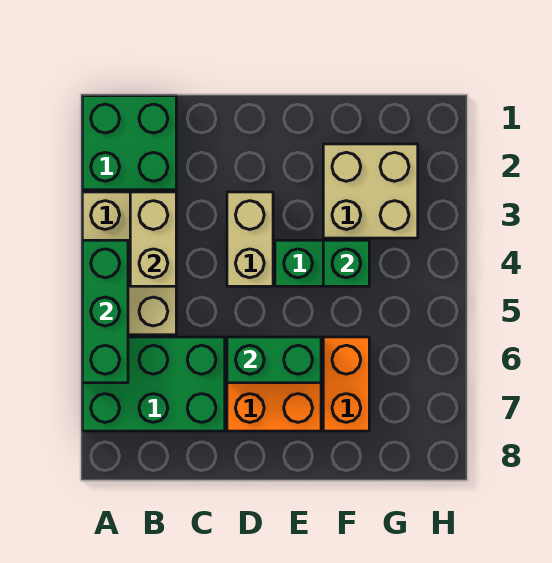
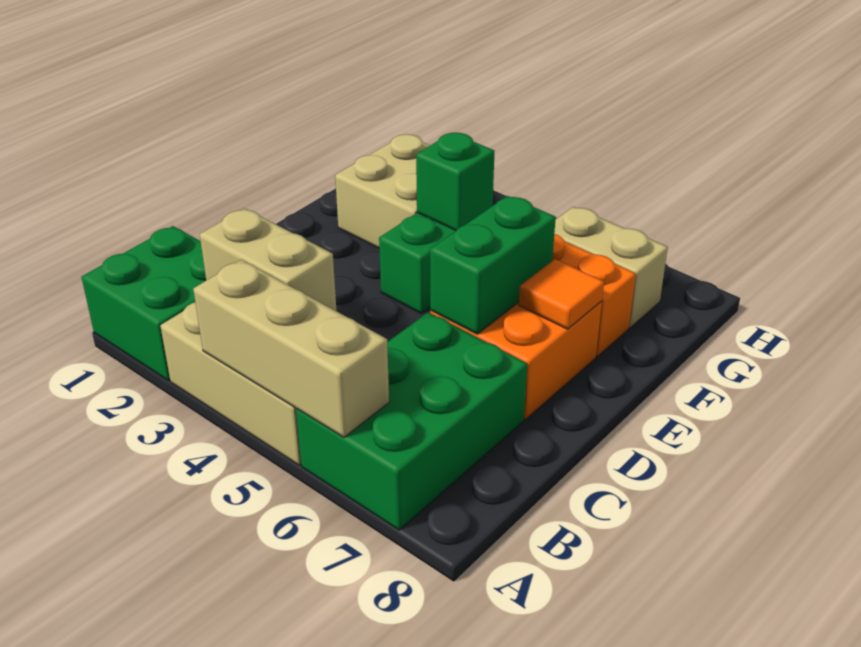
green 1x3 brick [82,240,128,383] -> tan 1x3 brick [193,260,389,437]
tan 1x2 brick [227,192,273,286] -> tan 1x2 brick moved to [554,207,668,328]
none -> orange 1x1 tile [519,259,604,329]

